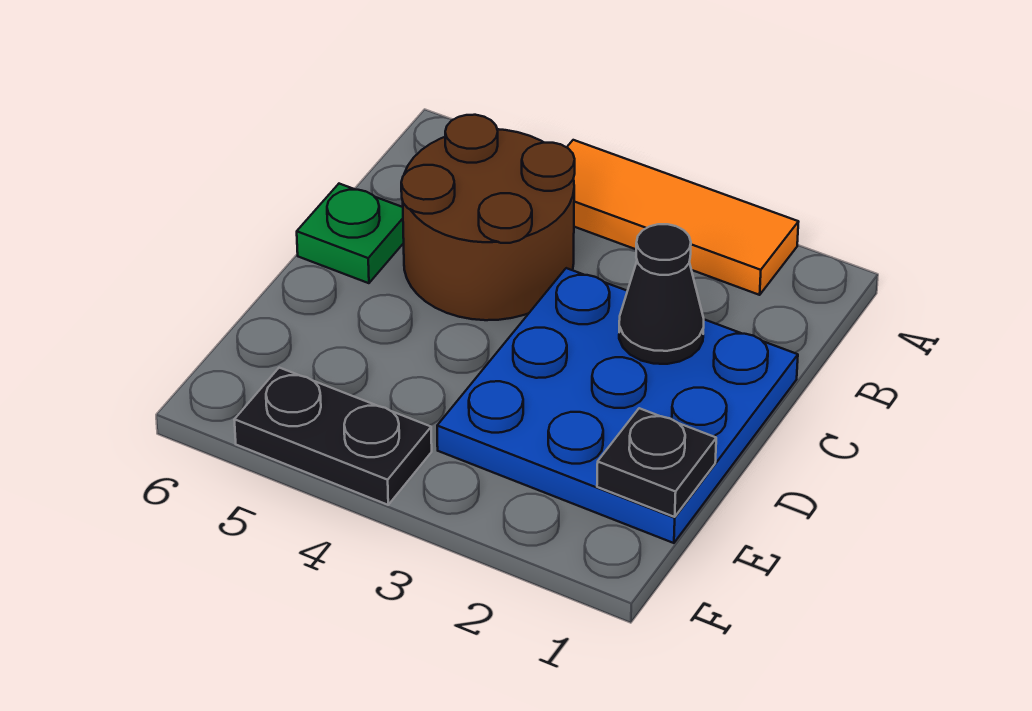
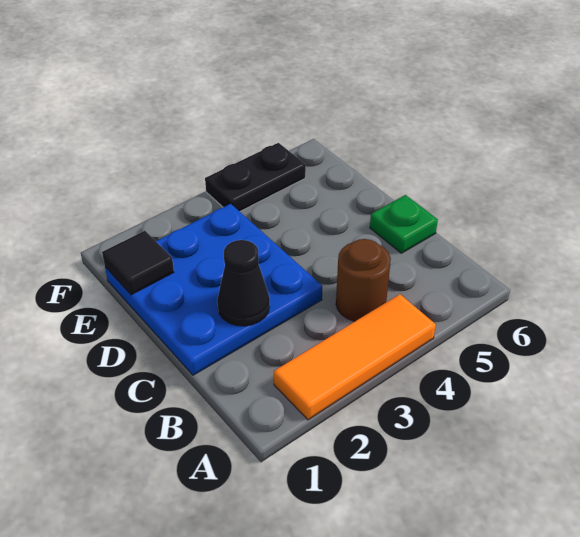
brown 2x2 round brick [401,115,575,320] -> brown 1x1 round brick [336,239,391,321]
black 1x1 plate [597,408,716,517] -> black 1x1 tile [102,231,174,295]

